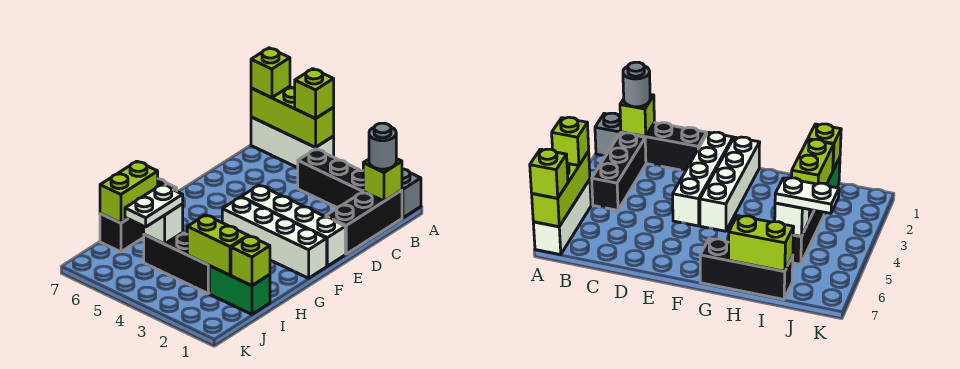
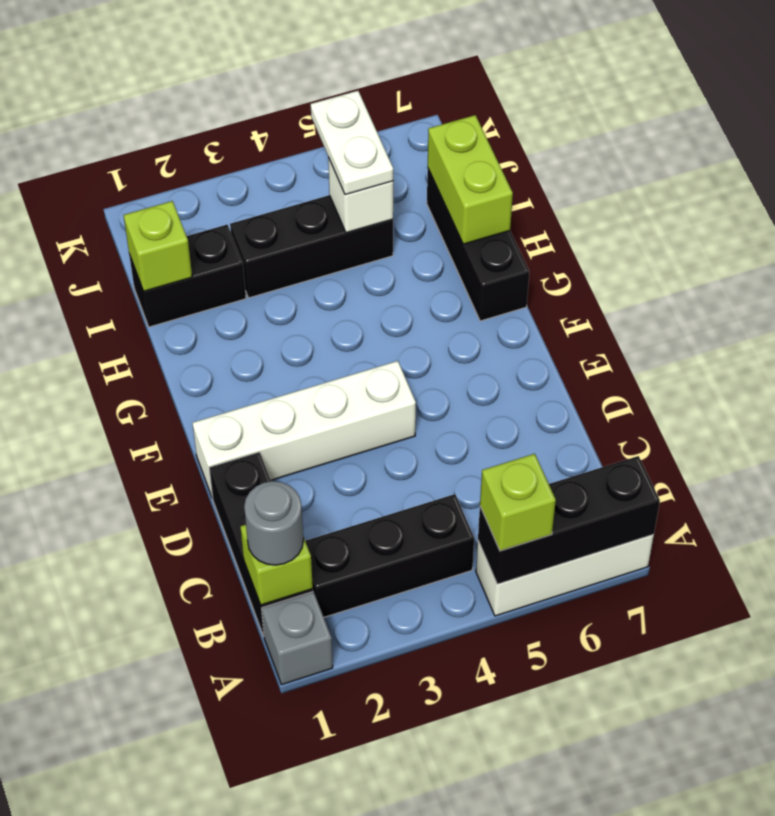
lime 1x3 brick [251,86,334,147] -> black 1x3 brick [478,456,660,584]
lime 1x1 brick [251,48,290,98] -> none
white 1x4 brick [222,197,327,278] -> none
green 1x2 brick [209,266,270,314] -> black 1x2 brick [129,225,246,327]
lime 1x2 brick [187,215,248,275] -> none

